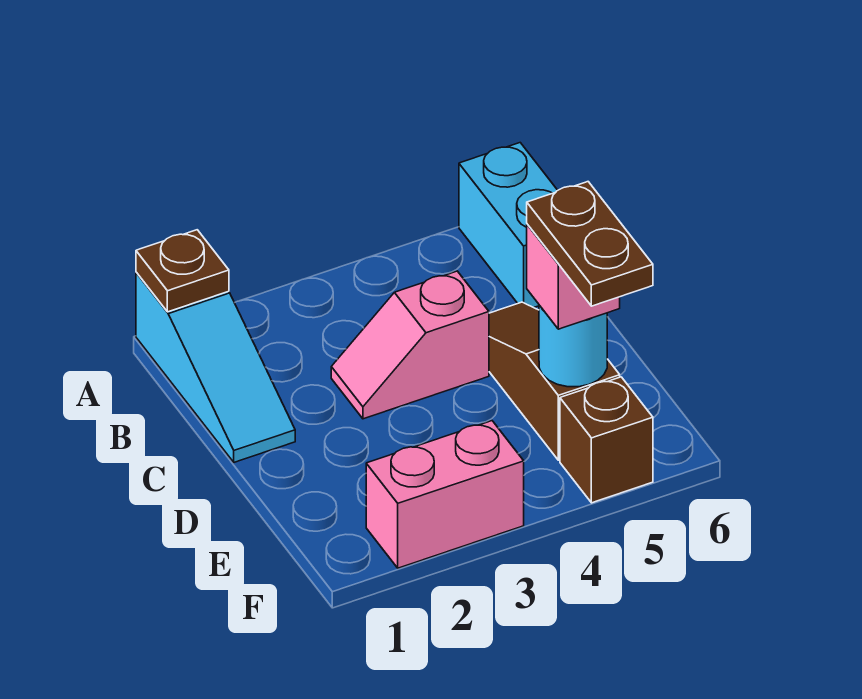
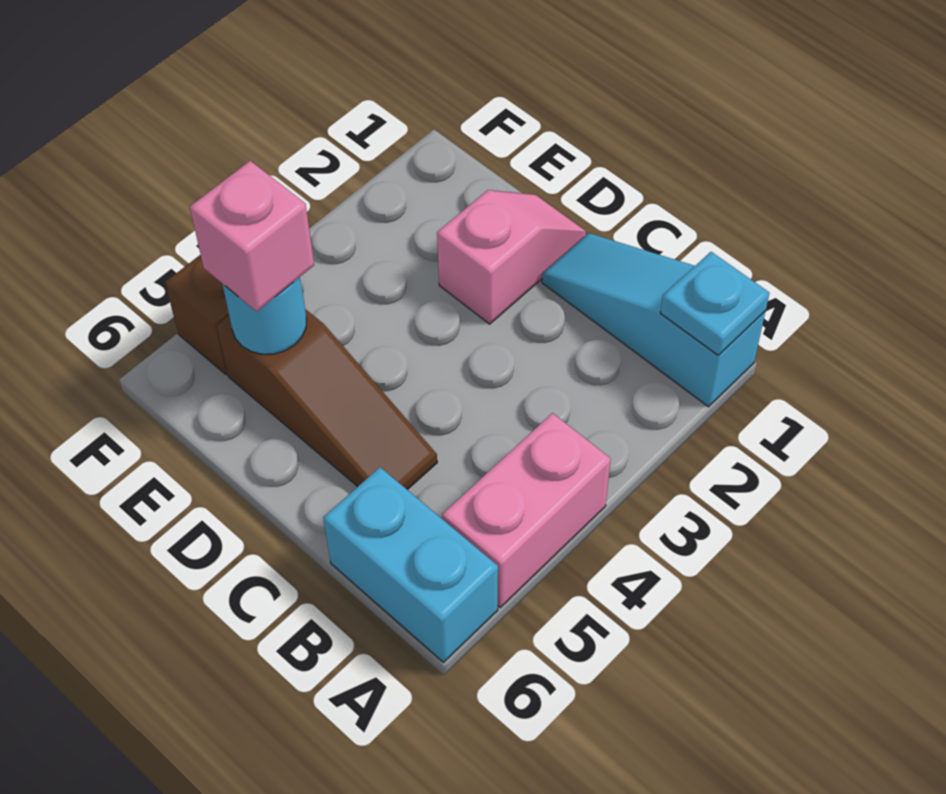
brown 1x1 plate [136,230,229,312] -> cyan 1x1 plate [660,252,770,356]
pink 1x2 slope [331,271,489,419] -> pink 1x2 slope moved to [437,190,586,324]
brown 1x2 plate [527,182,653,306] -> none
pink 1x2 brick [366,421,524,568] -> pink 1x2 brick moved to [442,413,611,607]

